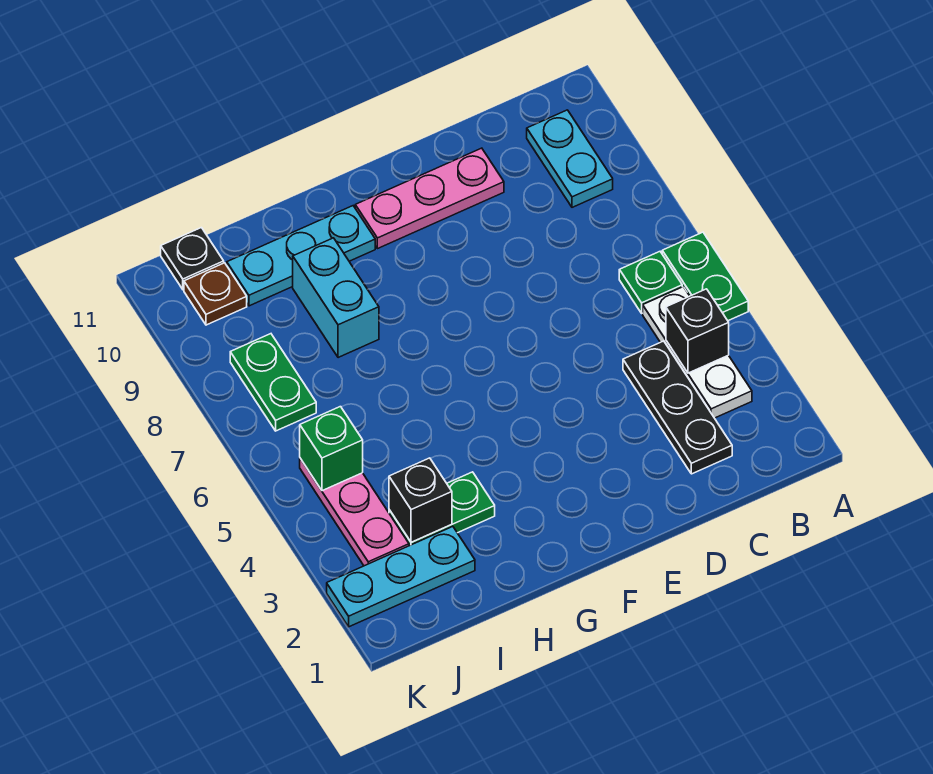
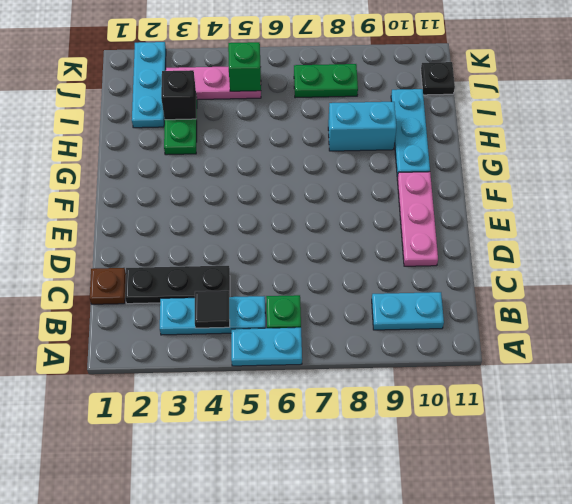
green 1x2 plate [662,232,748,321] -> cyan 1x2 plate [231,328,302,366]
white 1x3 plate [643,287,752,418] -> cyan 1x3 plate [160,296,265,335]
black 1x1 brick [666,289,729,373] -> black 1x1 tile [195,291,230,328]
brown 1x1 plate [184,263,247,325] -> brown 1x1 plate moved to [90,268,126,304]

